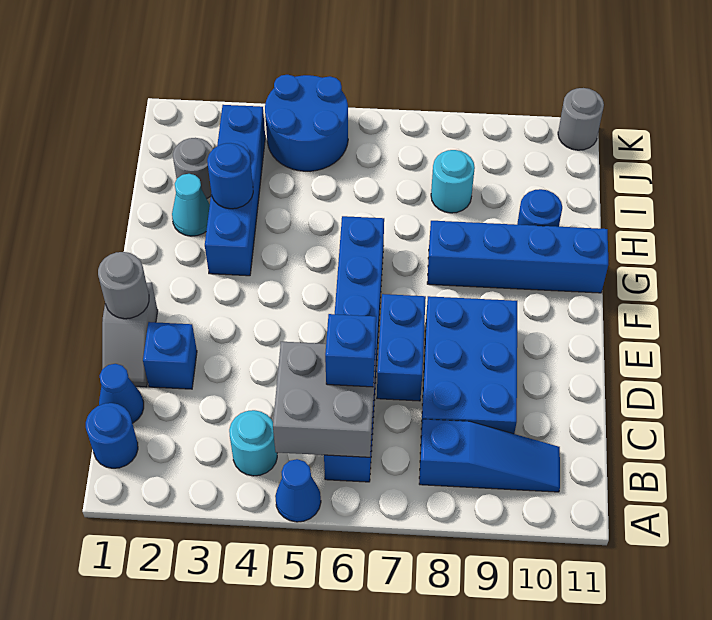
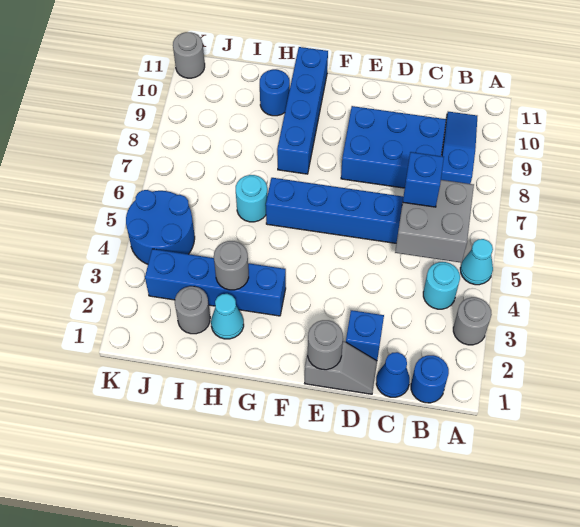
none -> grey 1x1 round brick [453,297,492,345]
blue 1x1 cone [275,459,321,522] -> cyan 1x1 cone [460,239,493,285]
blue 1x2 brick [377,294,426,401] -> none
blue 1x1 round brick [207,143,253,209] -> grey 1x1 round brick [214,241,249,290]
cyan 1x1 round brick [431,150,475,213] -> cyan 1x1 round brick moved to [236,175,267,222]

